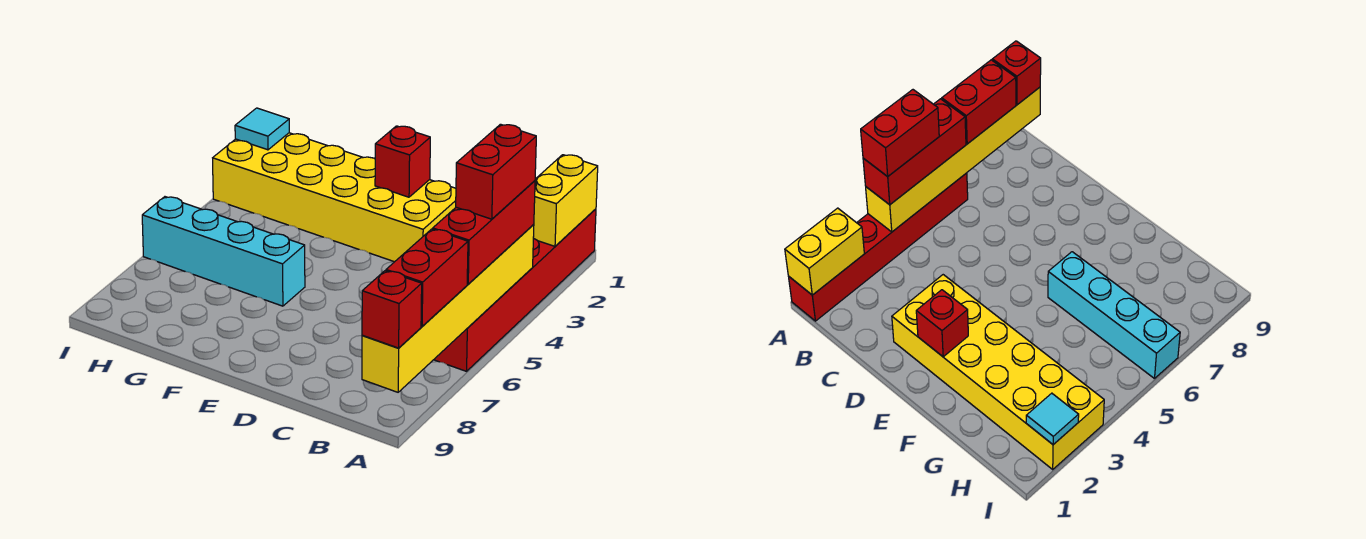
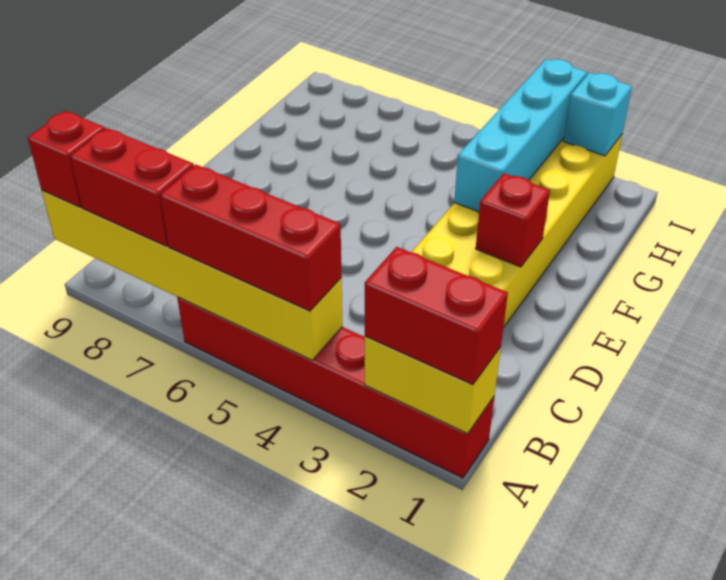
red 1x2 brick [456,124,536,219] -> red 1x2 brick moved to [365,247,508,385]
cyan 1x4 brick [142,197,305,306] -> cyan 1x4 brick moved to [454,59,587,212]
cyan 1x1 tile [235,108,289,150] -> cyan 1x1 brick [563,73,632,156]

